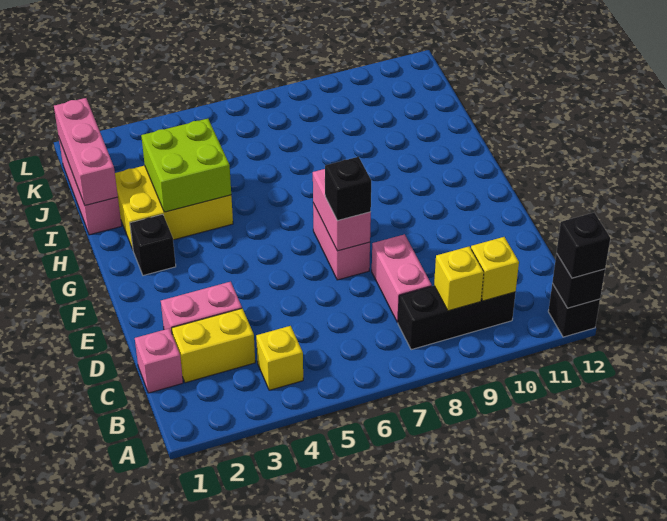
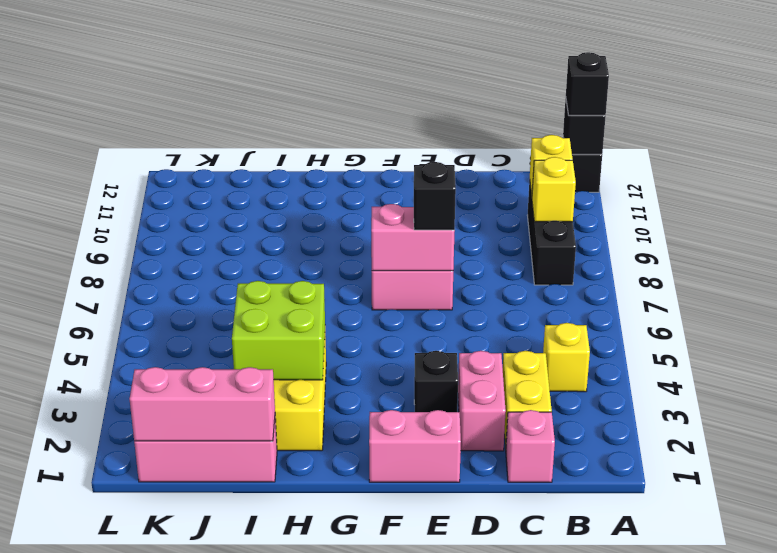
pink 1x2 brick [372,234,432,323] -> pink 1x2 brick moved to [369,410,461,482]
black 1x1 brick [130,214,176,275] -> black 1x1 brick moved to [414,351,458,412]

